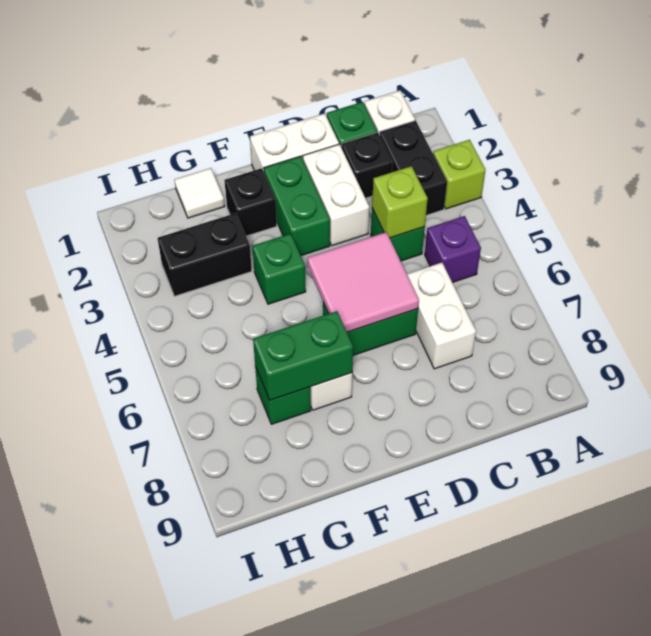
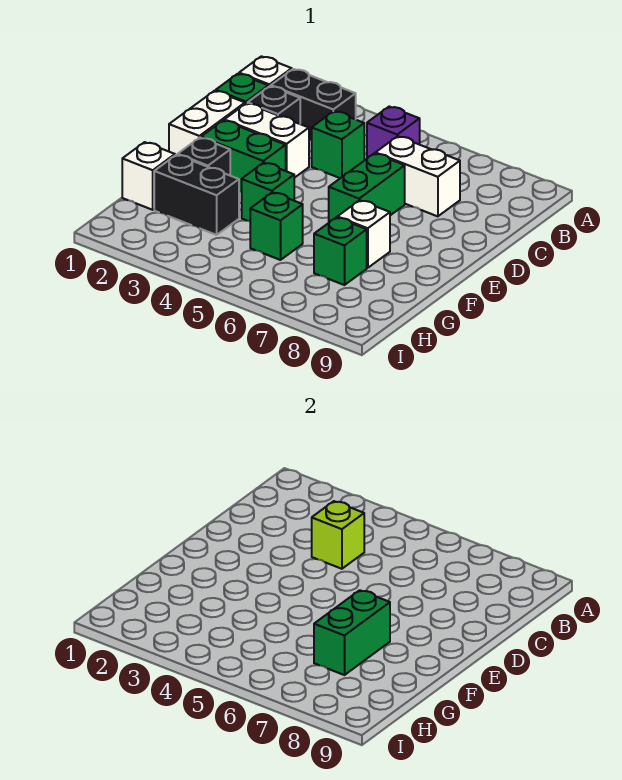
lime 1x1 brick [433,140,485,209] -> none
pink 2x2 tile [308,232,419,332] -> none
white 1x1 tile [174,168,225,218] -> white 1x1 brick [122,142,175,210]
black 1x2 brick [158,213,252,296] -> black 1x2 brick turned to [154,155,239,235]
none -> green 1x1 brick [250,192,303,260]

